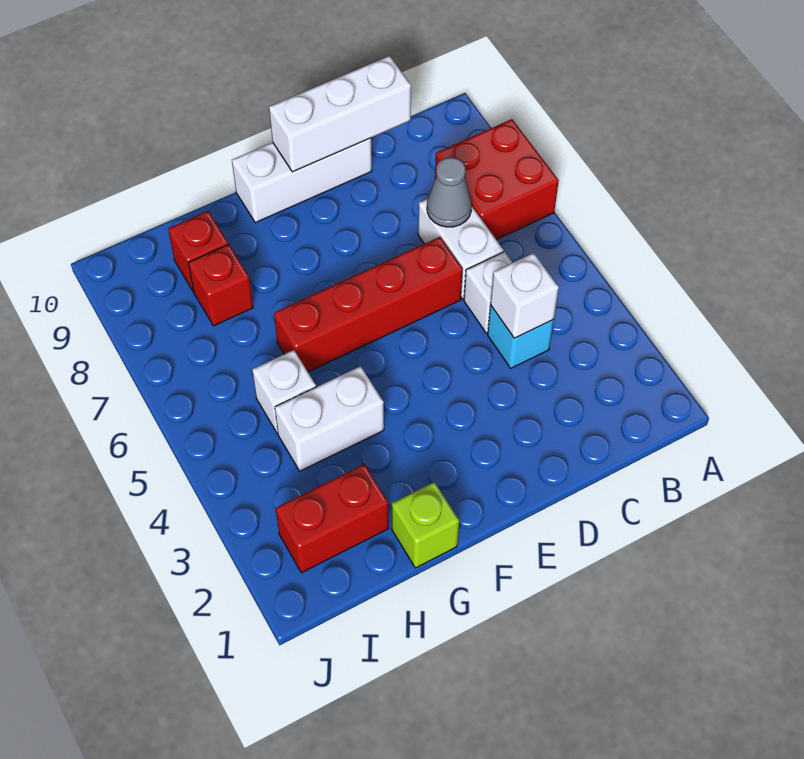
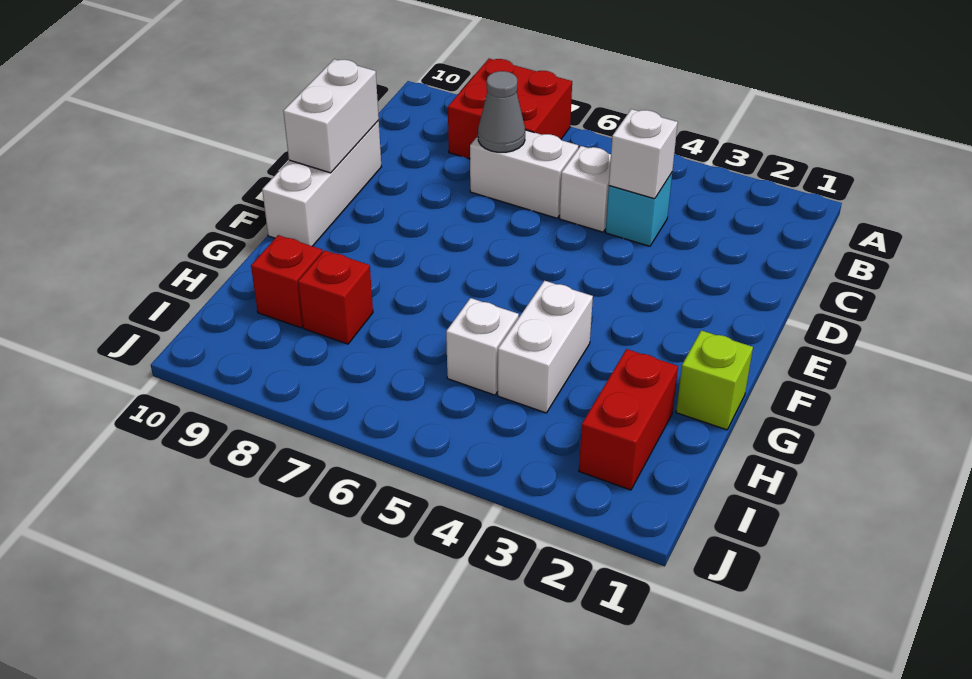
white 1x3 brick [269,56,411,172] -> white 1x2 brick [283,59,379,173]
red 1x4 brick [274,237,463,372] -> none

